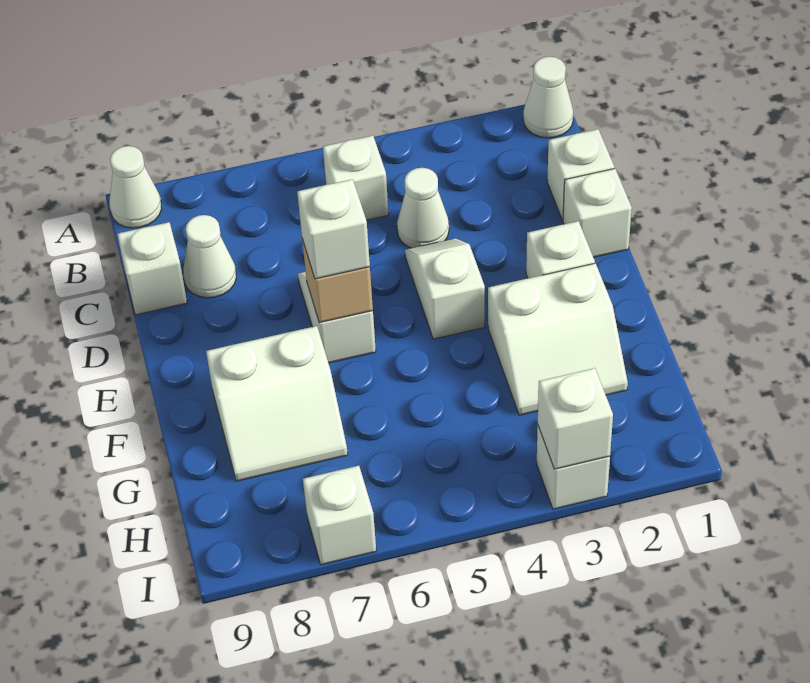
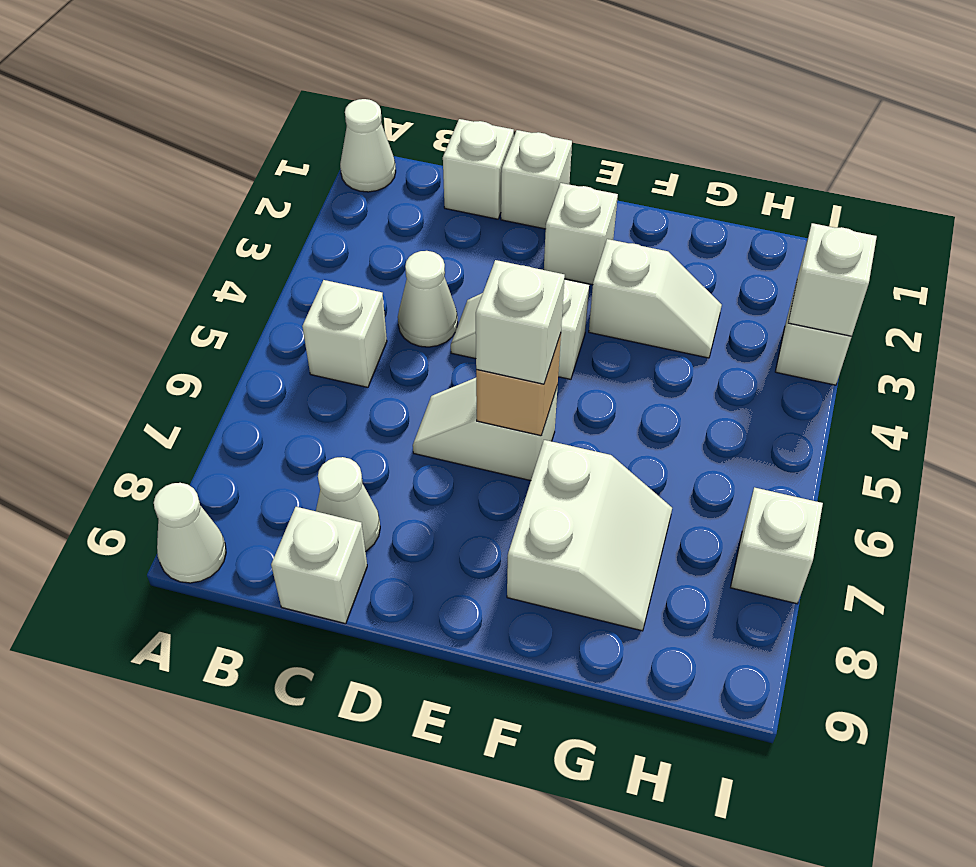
white 2x2 slope [488,263,628,415] -> white 1x2 slope [589,239,722,358]

